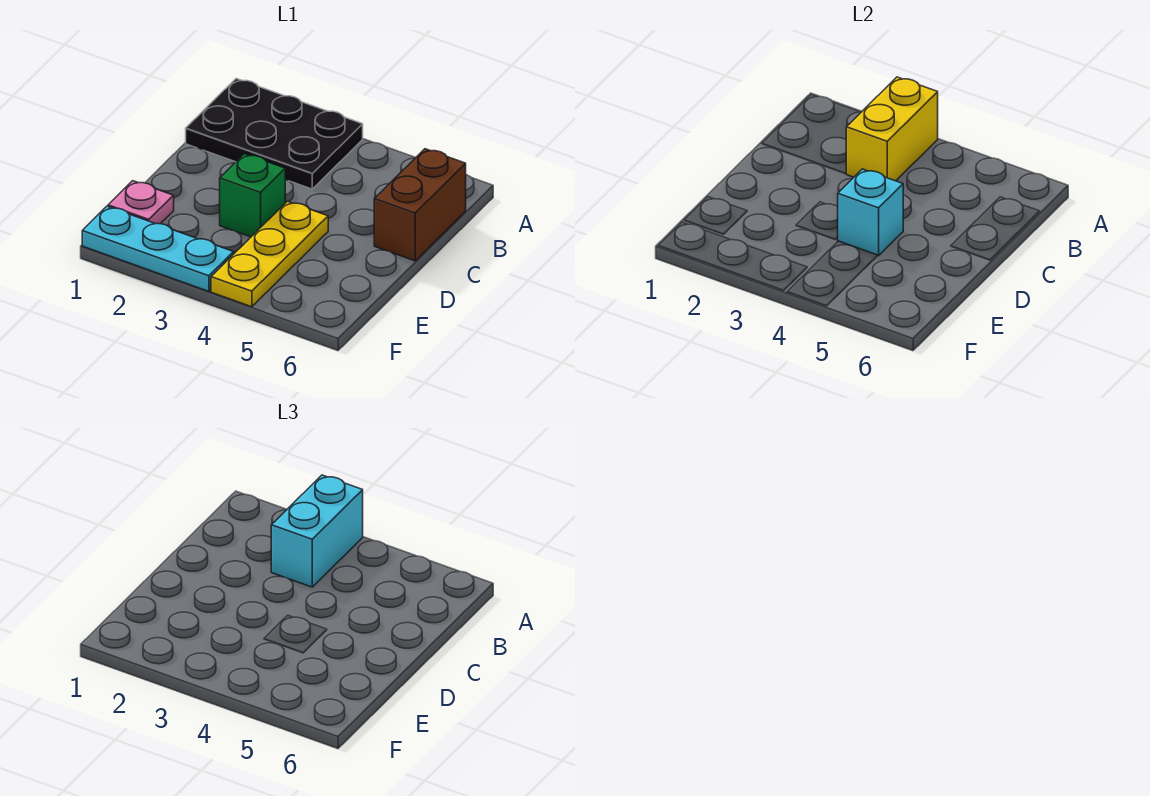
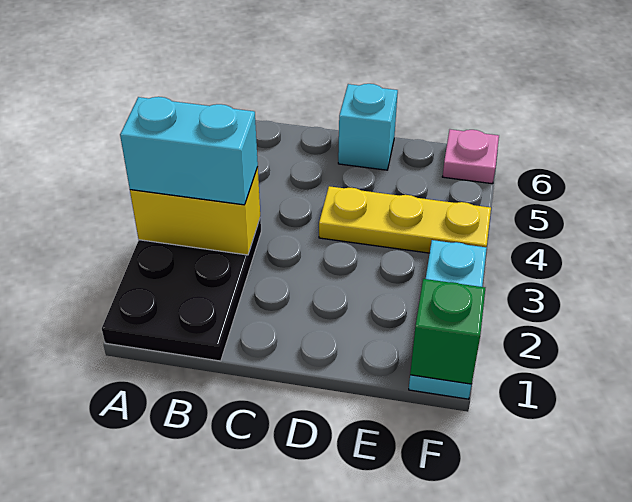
brown 1x2 brick [374,149,466,261] -> none
green 1x1 brick [220,154,285,237] -> green 1x1 brick moved to [410,279,485,384]
cyan 1x1 brick [837,169,903,256] -> cyan 1x1 brick moved to [338,84,398,170]
pink 1x1 plate [108,181,174,224] -> pink 1x1 plate moved to [442,129,499,184]

